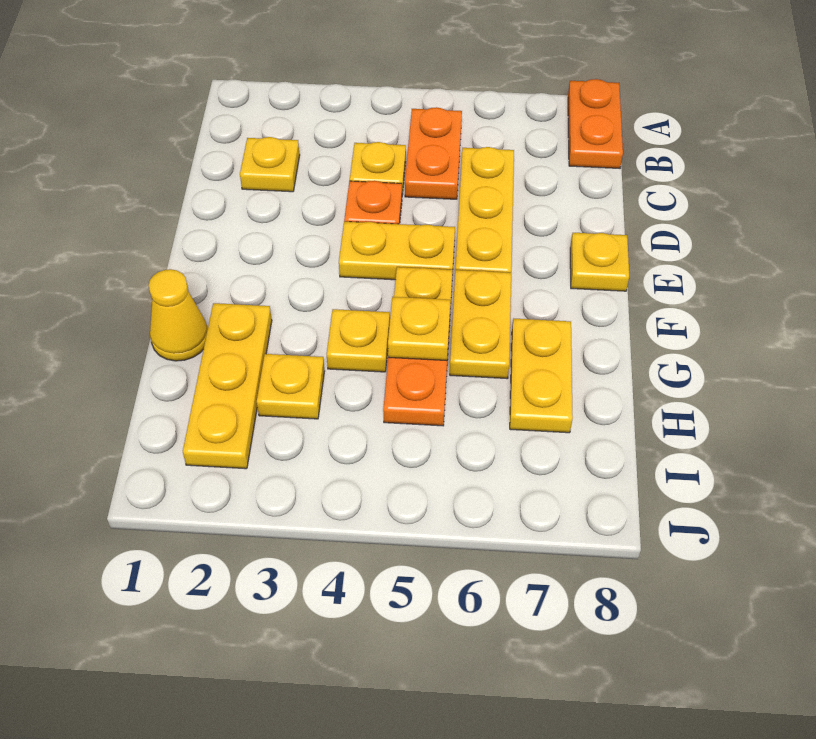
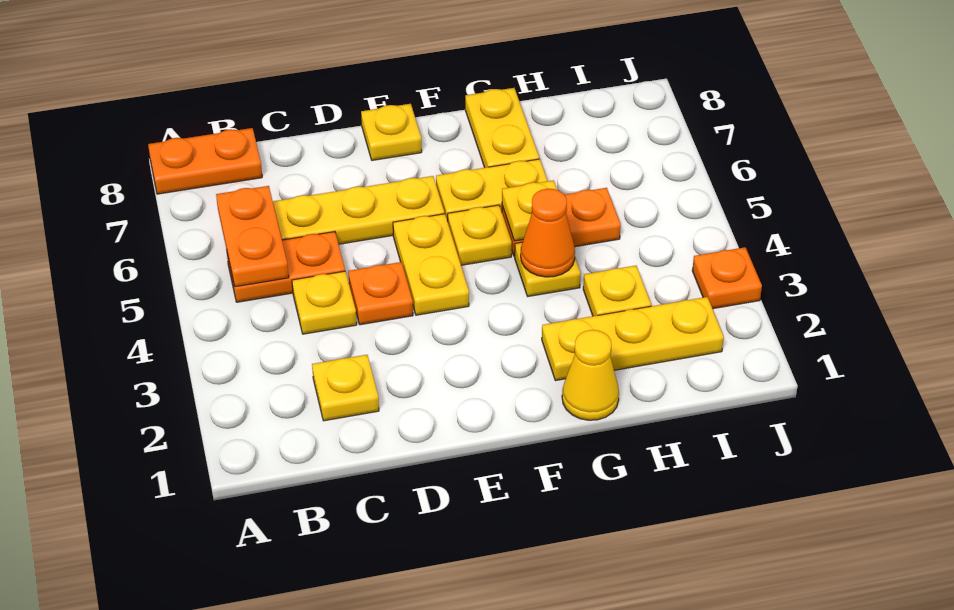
none -> orange 1x2 plate [216,186,289,287]
none -> orange 1x1 cone [521,189,575,277]
yellow 1x2 plate [510,319,573,433] -> yellow 1x2 plate turned to [465,88,539,168]
none -> orange 1x1 plate [692,247,762,309]

